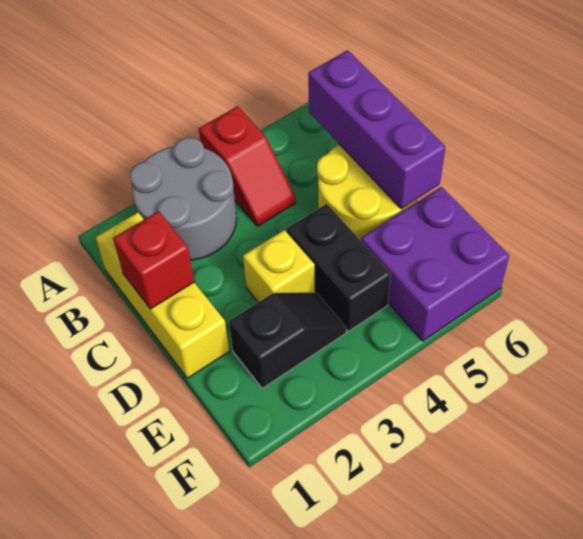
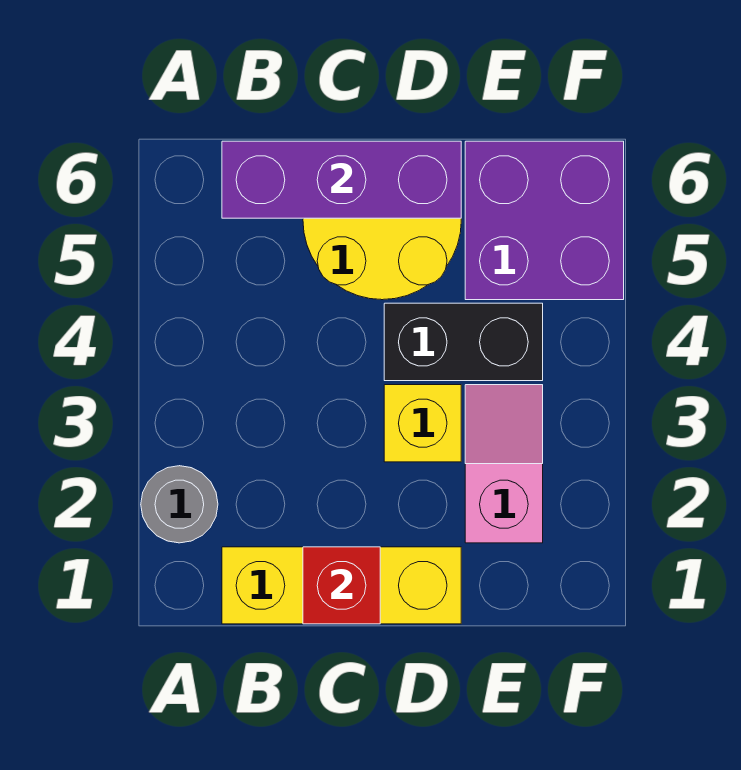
grey 2x2 round brick [130,137,237,260] -> grey 1x1 round brick [141,466,218,543]
red 1x2 slope [199,106,296,226] -> none
black 1x2 slope [229,293,346,388] -> pink 1x2 slope [465,385,543,543]

